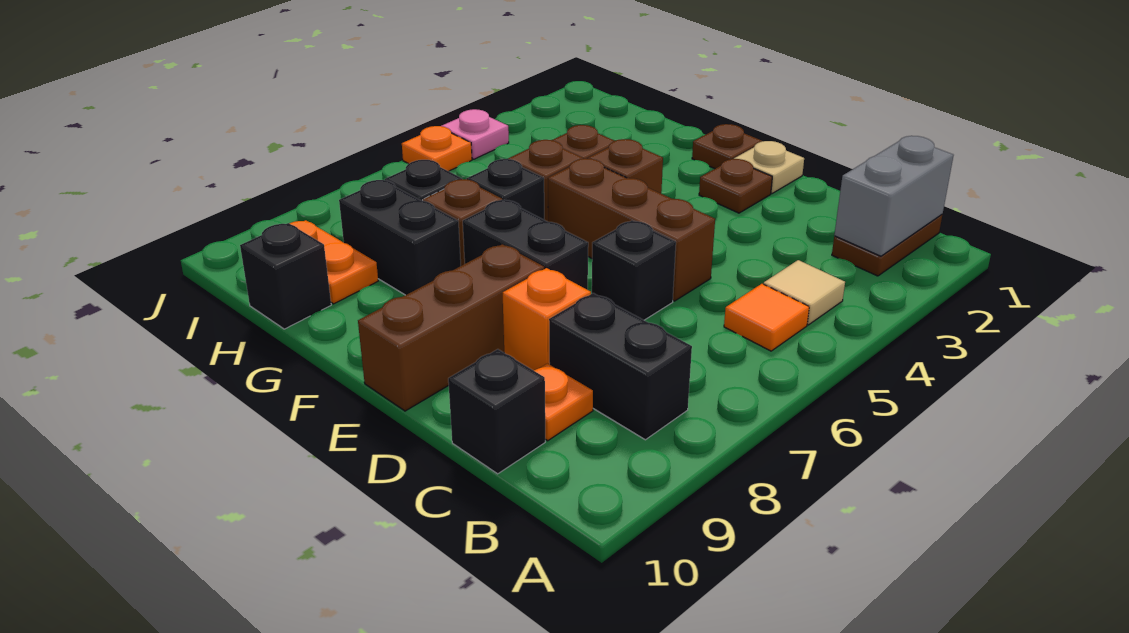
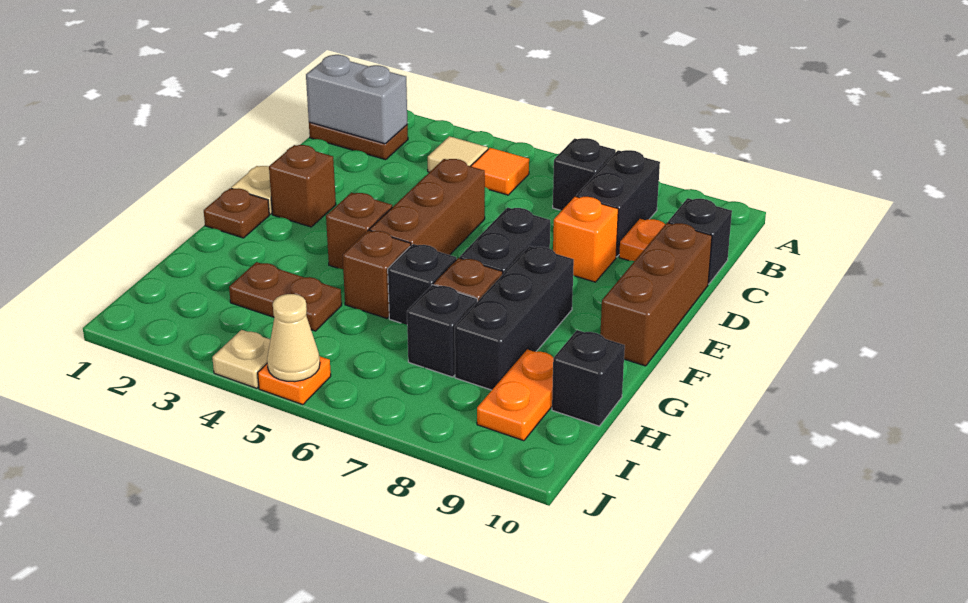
black 1x1 brick [592,221,676,320] -> black 1x1 brick moved to [553,138,616,210]
brown 1x1 plate [699,159,772,213] -> brown 1x1 brick [269,145,336,227]
brown 1x3 brick [358,244,544,411] -> brown 1x3 brick turned to [600,223,712,366]
black 1x2 brick [339,180,461,295] -> black 1x3 brick [455,246,574,390]
pink 1x1 plate [442,109,509,159] -> tan 1x1 plate [212,330,270,388]
none -> tan 1x1 cone [267,294,320,382]

